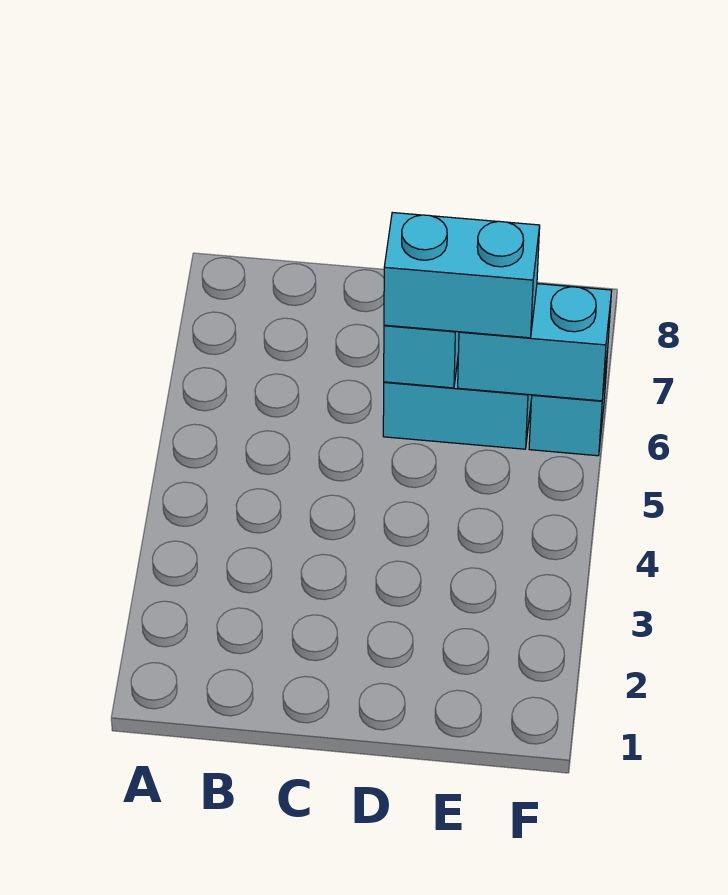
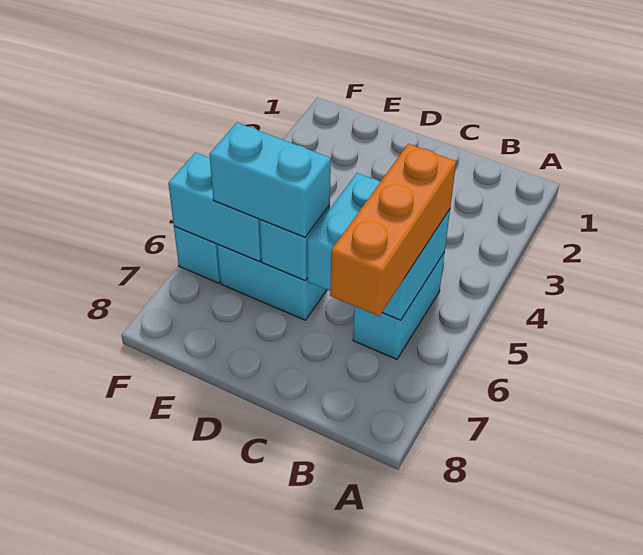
none -> cyan 1x2 brick [353,252,445,359]
none -> cyan 2x2 brick [308,173,450,320]
none -> orange 1x3 brick [330,144,456,316]

